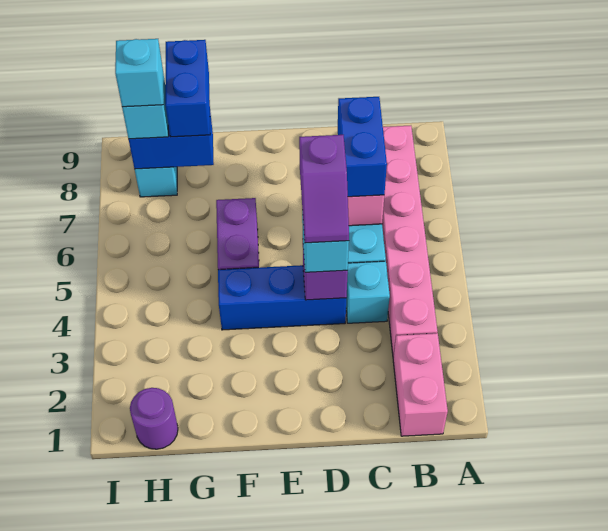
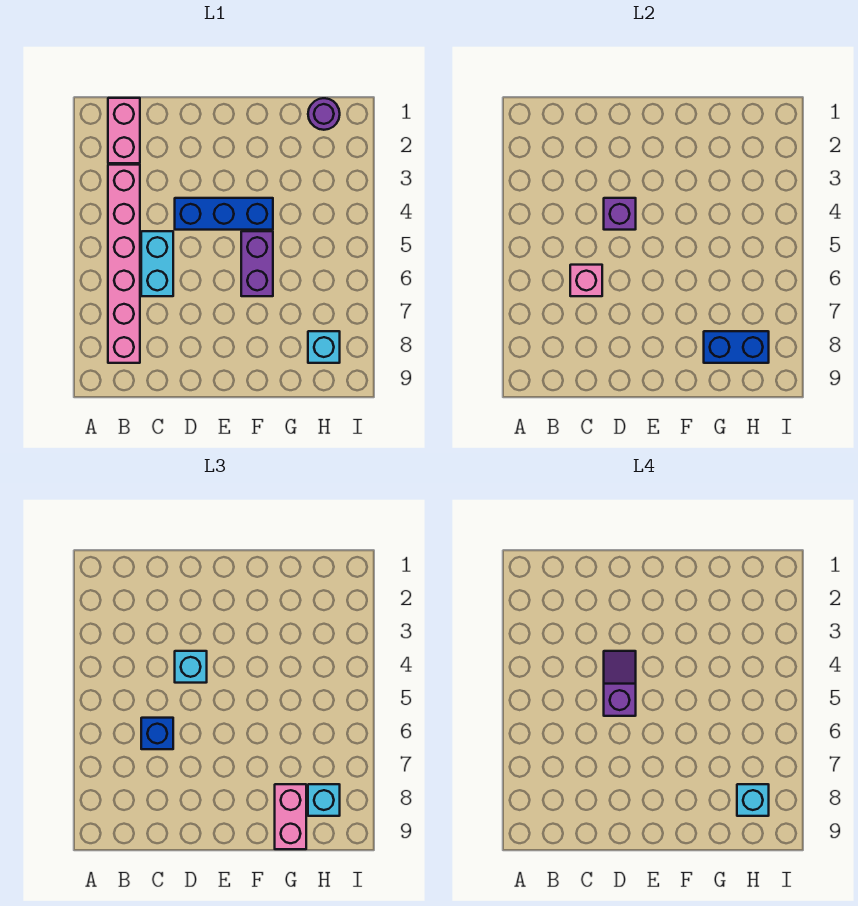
cyan 1x1 brick [346,261,390,323] -> none
blue 1x2 brick [338,97,387,197] -> blue 1x1 brick [141,718,173,749]
blue 1x2 brick [165,40,210,137] -> pink 1x2 brick [275,784,306,849]

